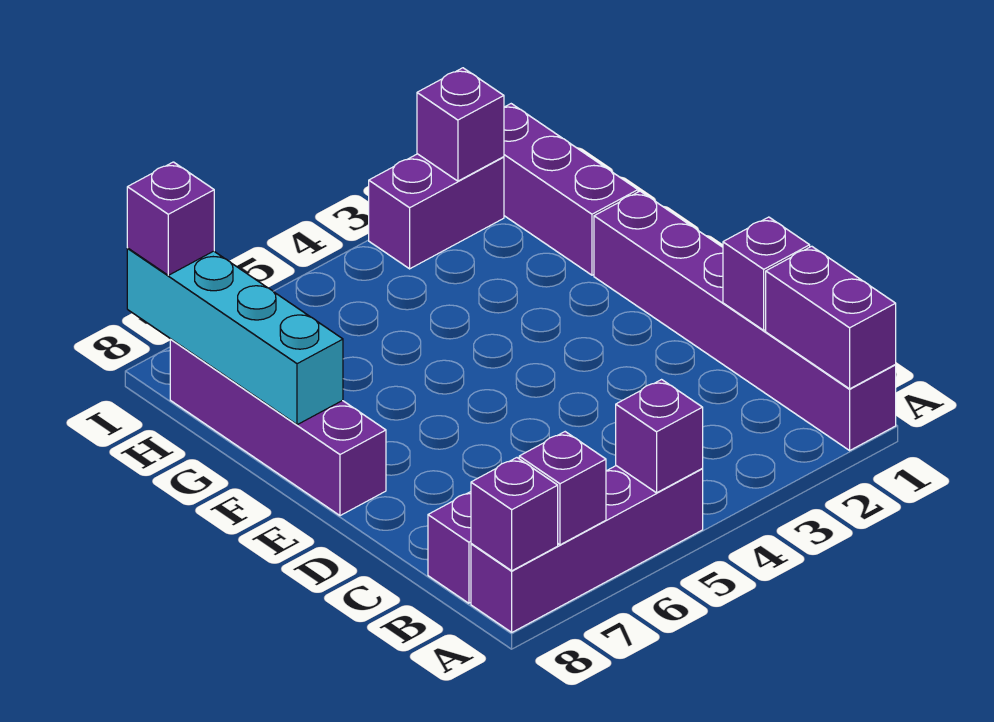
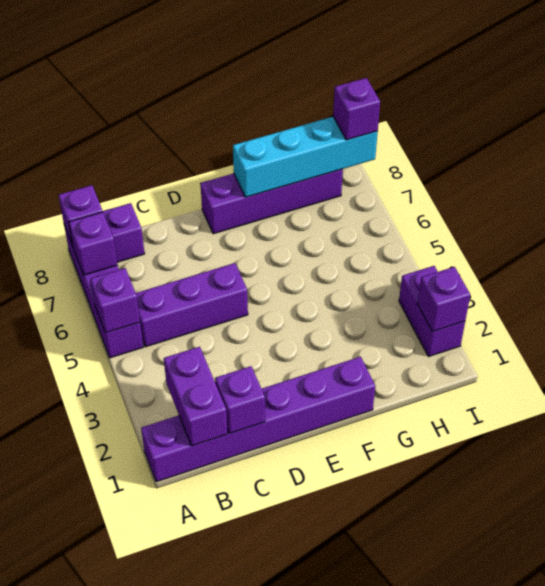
purple 1x2 brick [766,246,896,389] -> purple 1x2 brick turned to [164,347,228,446]
purple 1x3 brick [504,104,638,275] -> purple 1x3 brick moved to [136,263,248,347]

